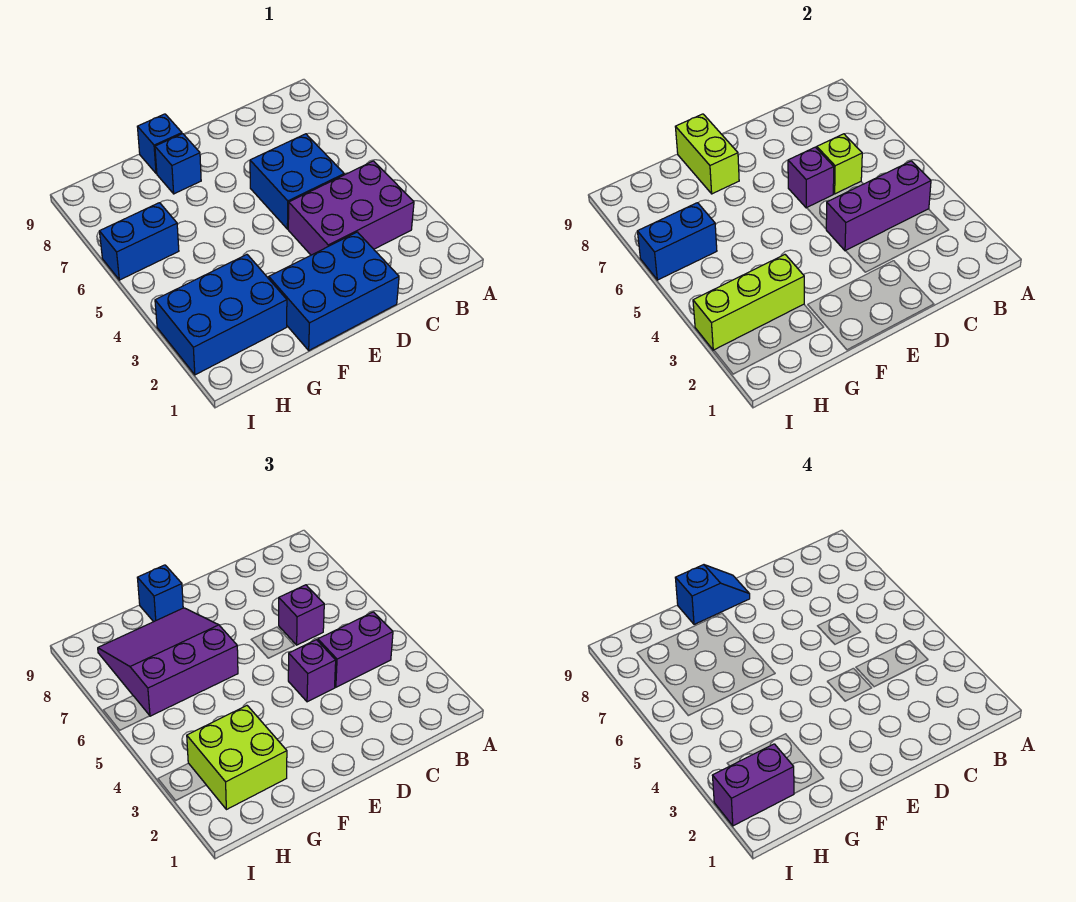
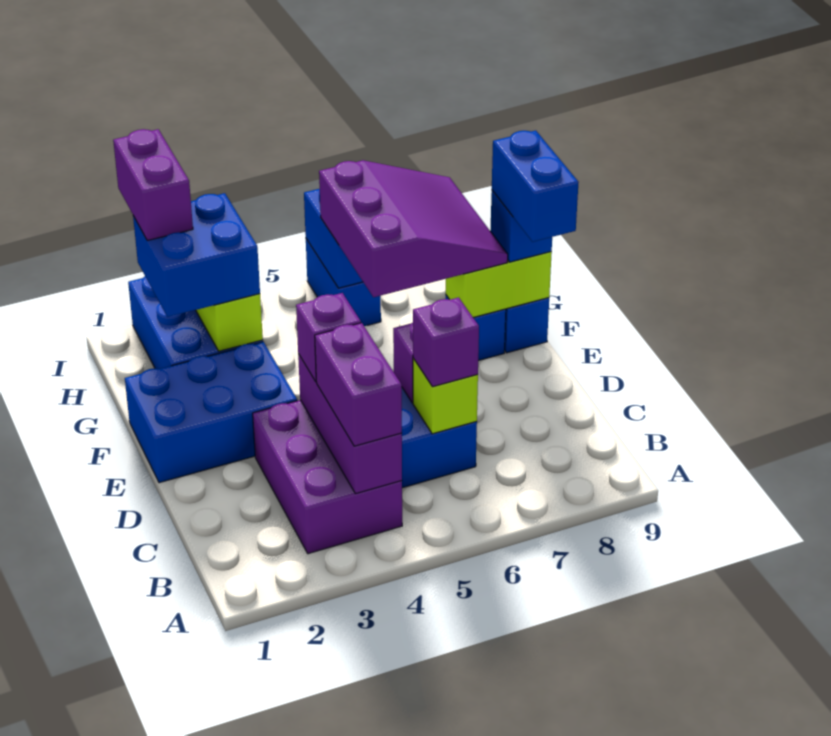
blue 2x3 brick [269,232,399,350] -> blue 2x3 brick turned to [125,342,297,483]
blue 1x2 slope [675,565,750,624] -> blue 1x2 brick [492,131,579,242]
lime 2x2 brick [187,706,287,810] -> blue 2x2 brick [133,193,260,317]

